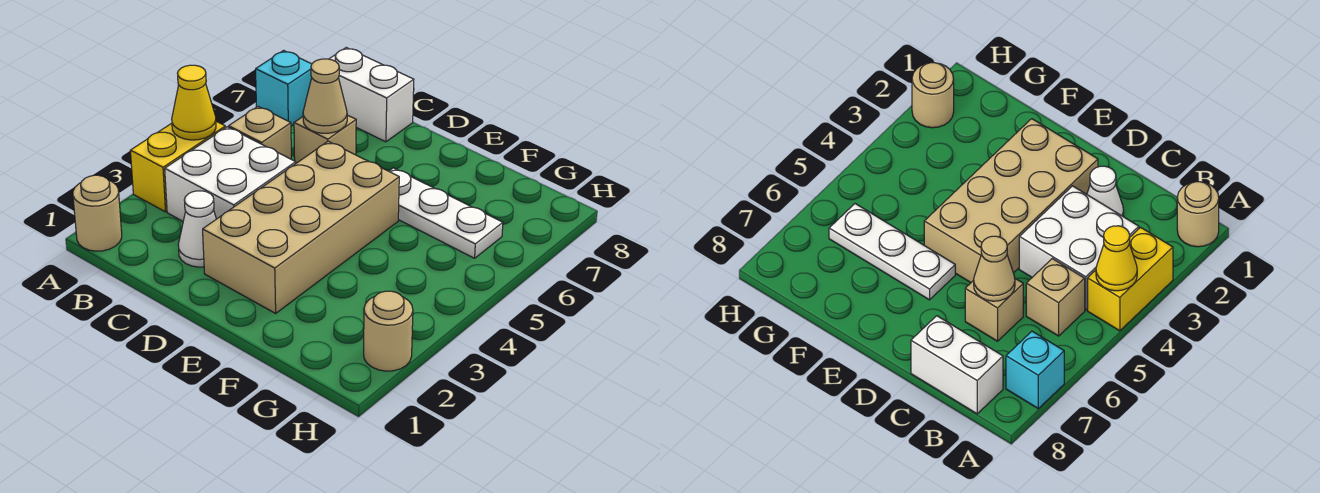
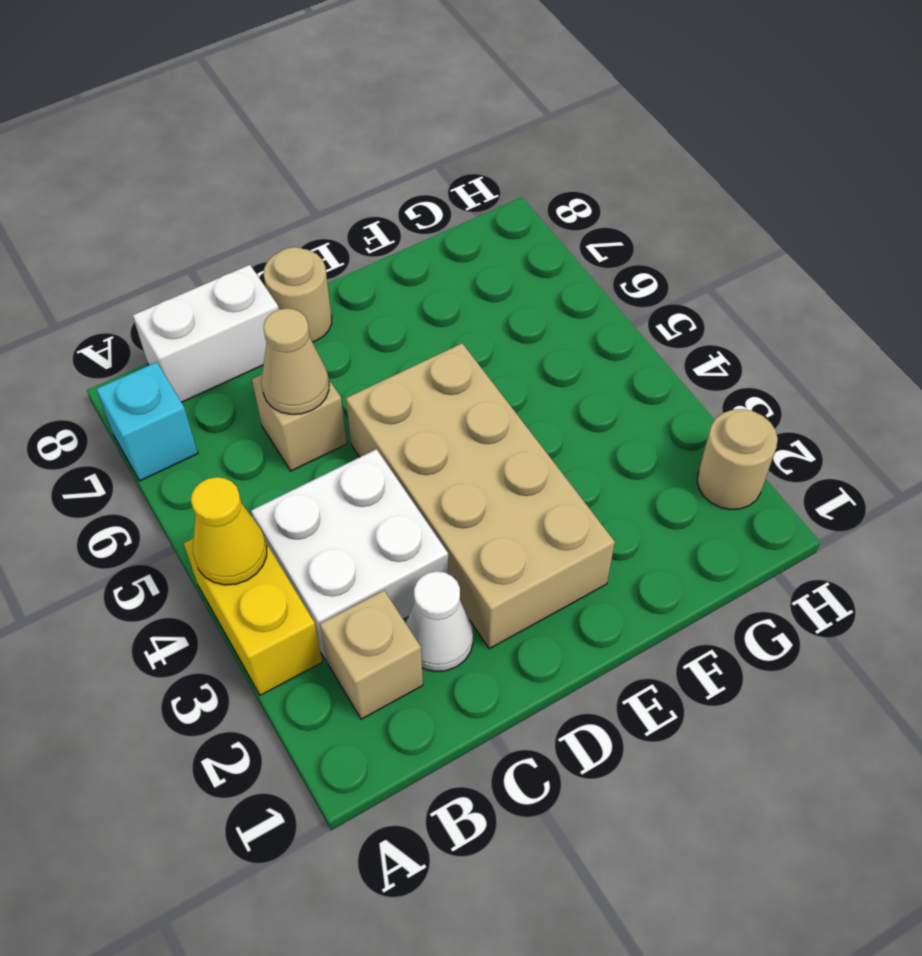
tan 1x1 round brick [73,175,122,251] -> tan 1x1 round brick moved to [264,247,332,342]
tan 1x1 brick [229,107,291,159] -> tan 1x1 brick moved to [320,590,423,719]
white 1x3 plate [389,168,503,258] -> none

